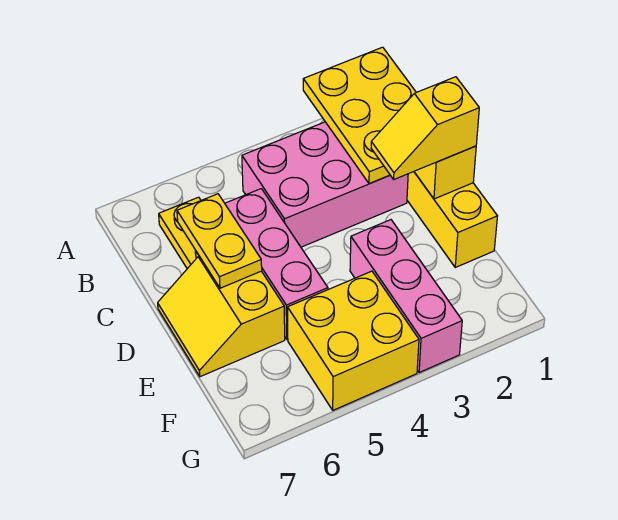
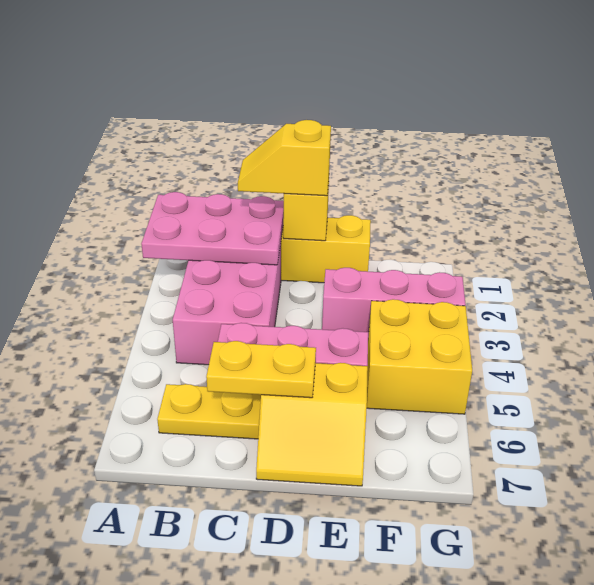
yellow 2x3 plate [303,47,416,184] -> pink 2x3 plate [141,192,284,265]
yellow 1x2 slope [371,77,479,179] -> yellow 1x2 slope turned to [238,120,331,196]

